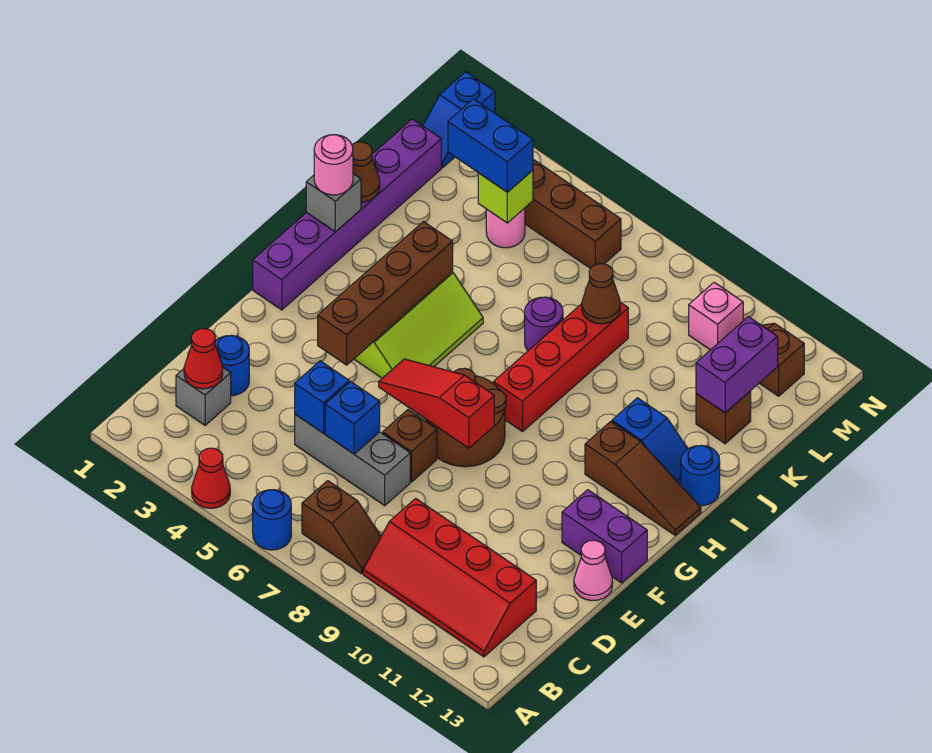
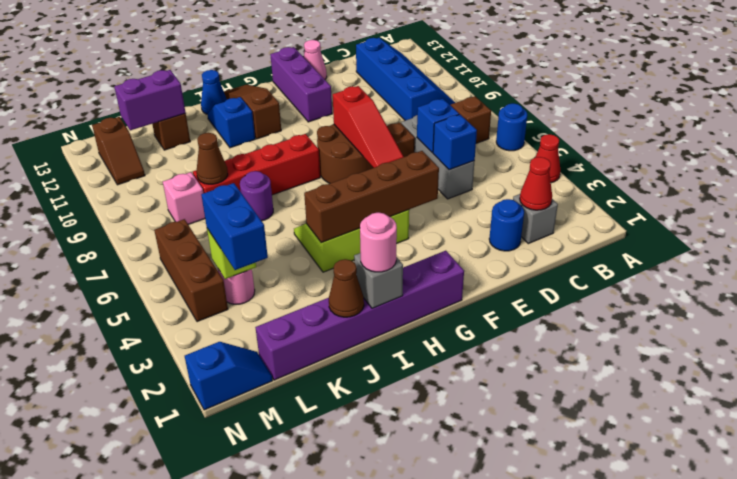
red 2x4 slope [363,498,536,657] -> blue 2x4 slope [356,38,455,120]
purple 1x2 brick [562,490,647,583] -> purple 1x3 brick [270,47,332,122]
blue 1x1 round brick [681,445,720,506] -> blue 1x1 cone [201,70,227,114]
pink 1x1 brick [689,282,743,350] -> pink 1x1 brick moved to [163,172,205,224]

